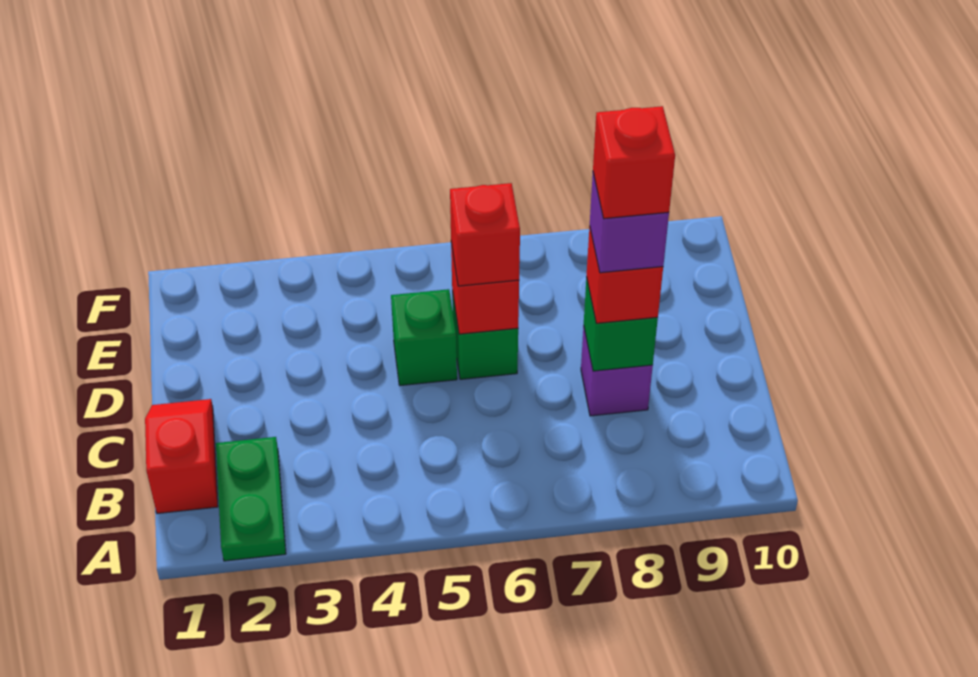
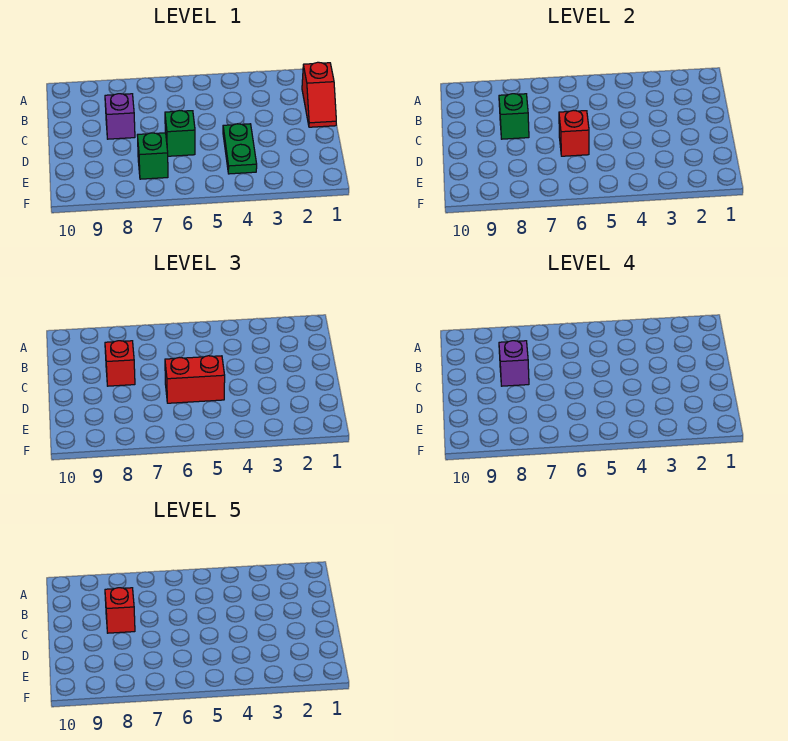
green 1x2 plate [216,437,286,561] -> green 1x2 plate moved to [223,124,257,174]
green 1x1 brick [391,289,457,386] -> green 1x1 brick moved to [137,133,168,179]
red 1x1 brick [450,183,520,286] -> red 1x2 brick [165,356,225,403]

